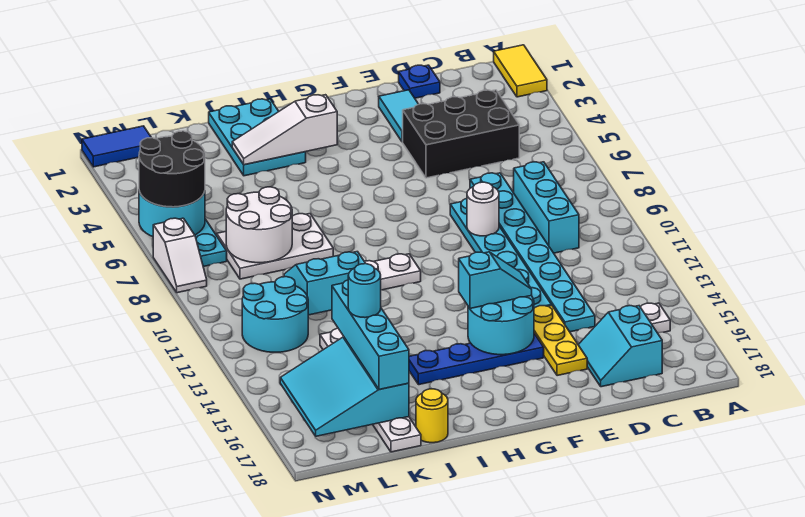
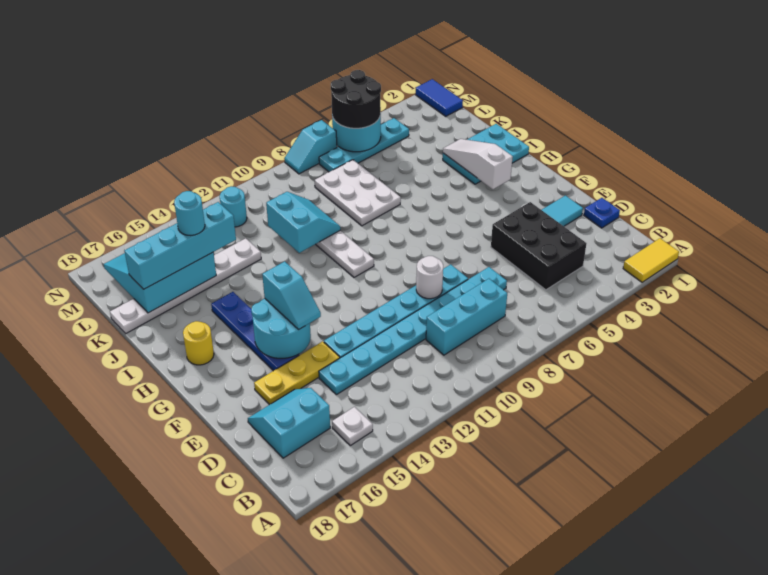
yellow 1x1 round brick [416,389,448,443] -> yellow 1x1 round brick moved to [183,321,214,365]
white 2x2 round brick [226,187,292,263] -> none
cyan 2x2 round brick [242,277,308,352] -> cyan 1x1 round brick [220,186,247,227]
white 1x2 slope [153,218,207,293] -> cyan 1x2 slope [284,120,337,174]

